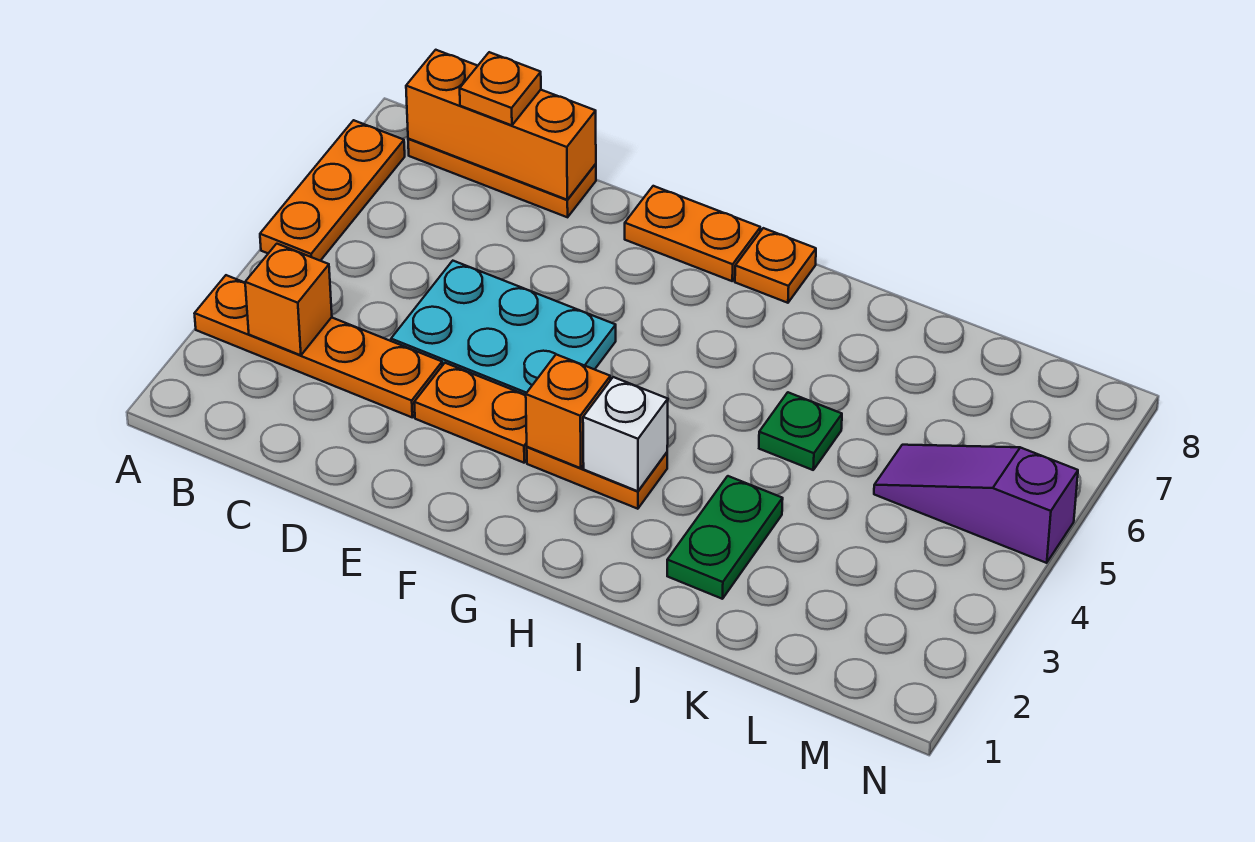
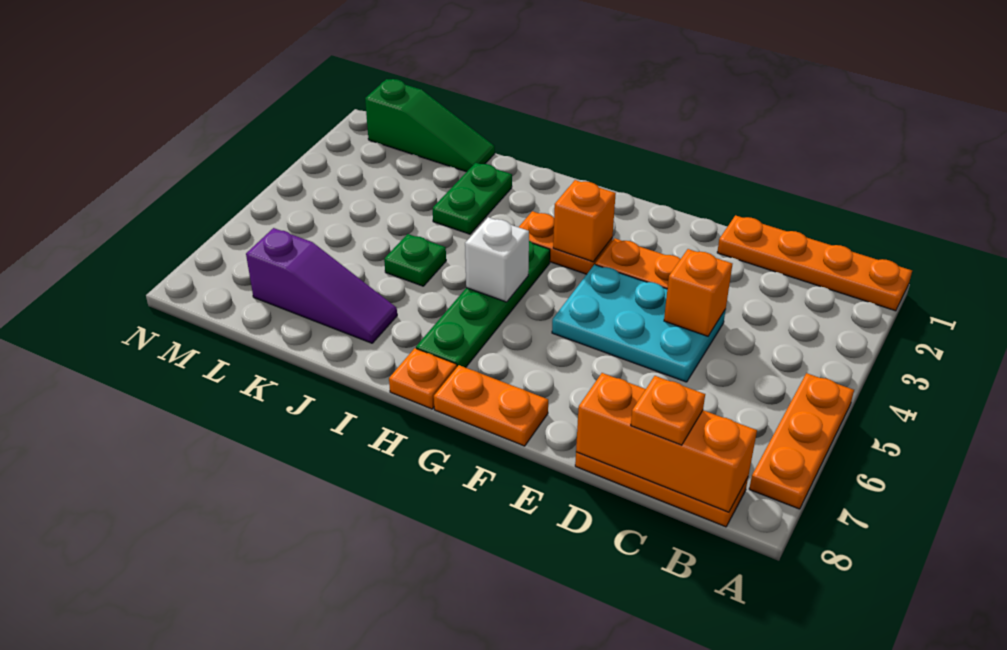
orange 1x4 plate [194,275,442,417] -> orange 1x4 plate moved to [717,215,912,311]
orange 1x1 brick [245,244,332,355] -> orange 1x1 brick moved to [664,249,732,336]
white 1x1 brick [583,377,668,491] -> white 1x1 brick moved to [465,217,529,302]
none -> green 1x4 plate [416,241,550,368]
none -> green 1x3 slope [365,79,495,172]
purple 1x3 slope [874,445,1078,563] -> purple 1x3 slope moved to [246,228,397,343]

